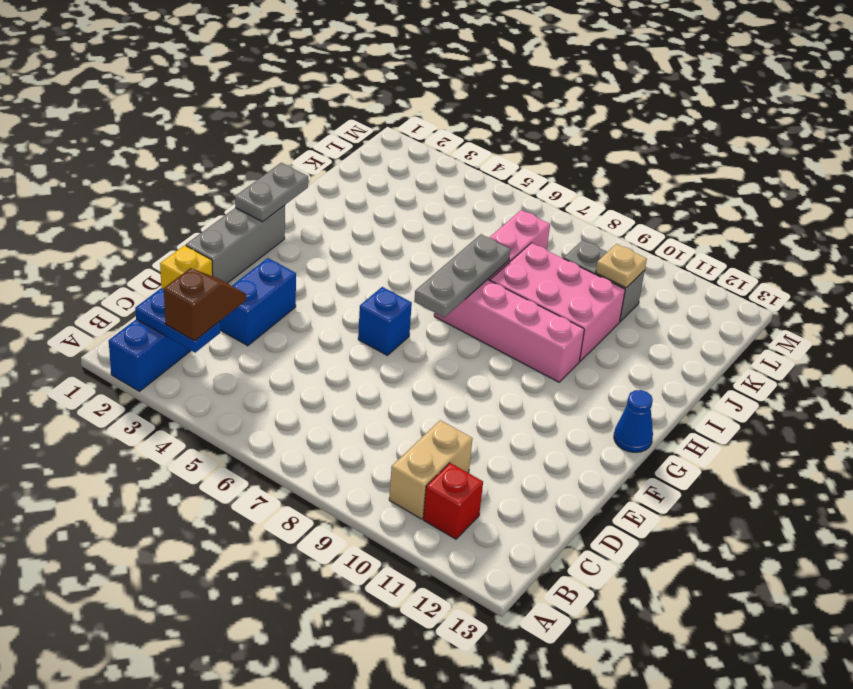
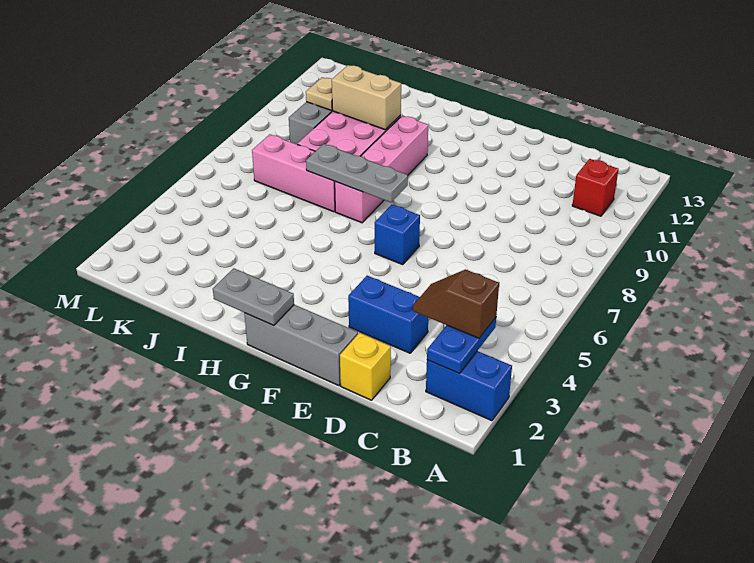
tan 1x2 brick [389,420,473,519] -> tan 1x2 brick moved to [332,65,401,130]
blue 1x1 cone [614,390,653,452] -> none

